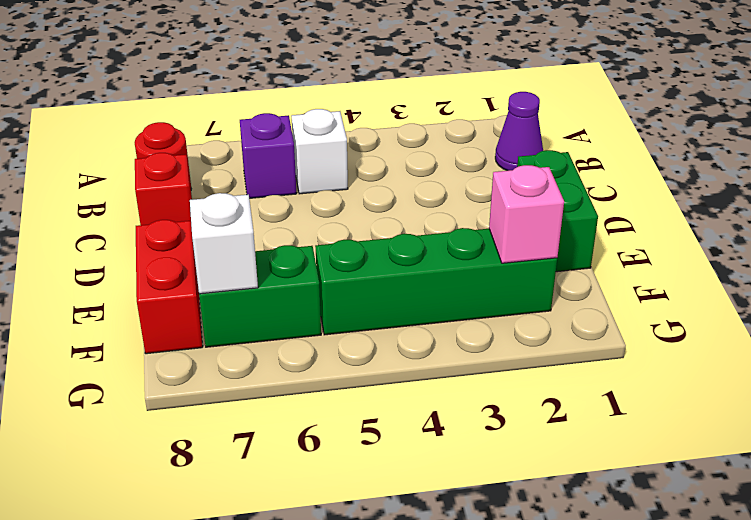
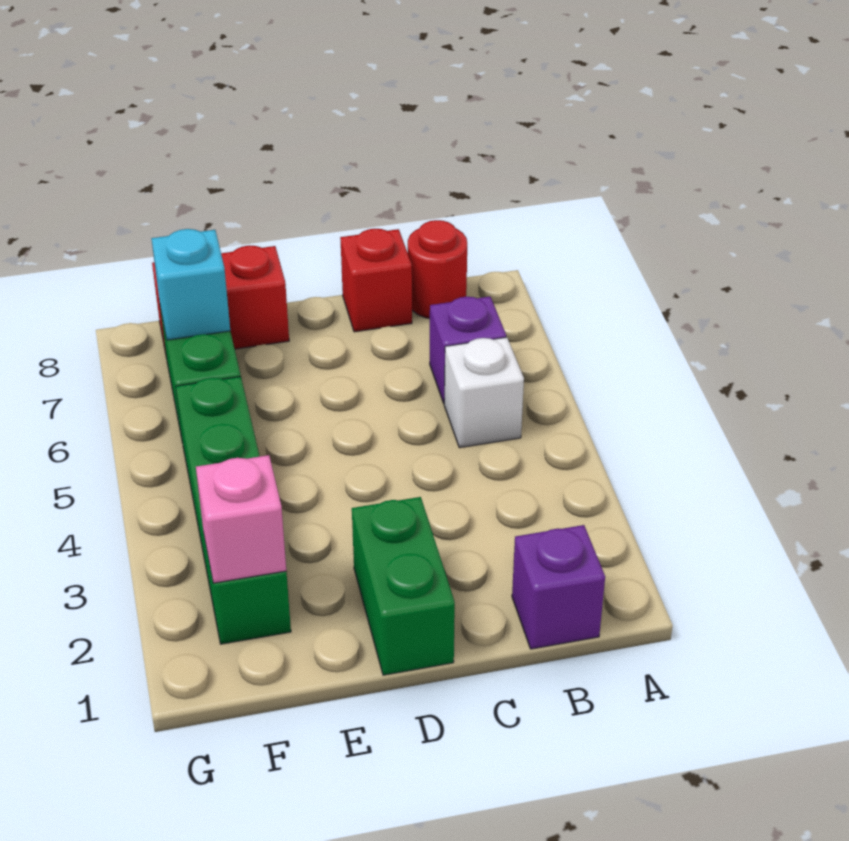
purple 1x1 cone [495,92,543,171] -> purple 1x1 brick [512,525,605,649]
green 1x2 brick [517,150,598,272] -> green 1x2 brick turned to [352,497,455,675]
white 1x1 brick [190,193,258,294] -> cyan 1x1 brick [151,229,230,340]

